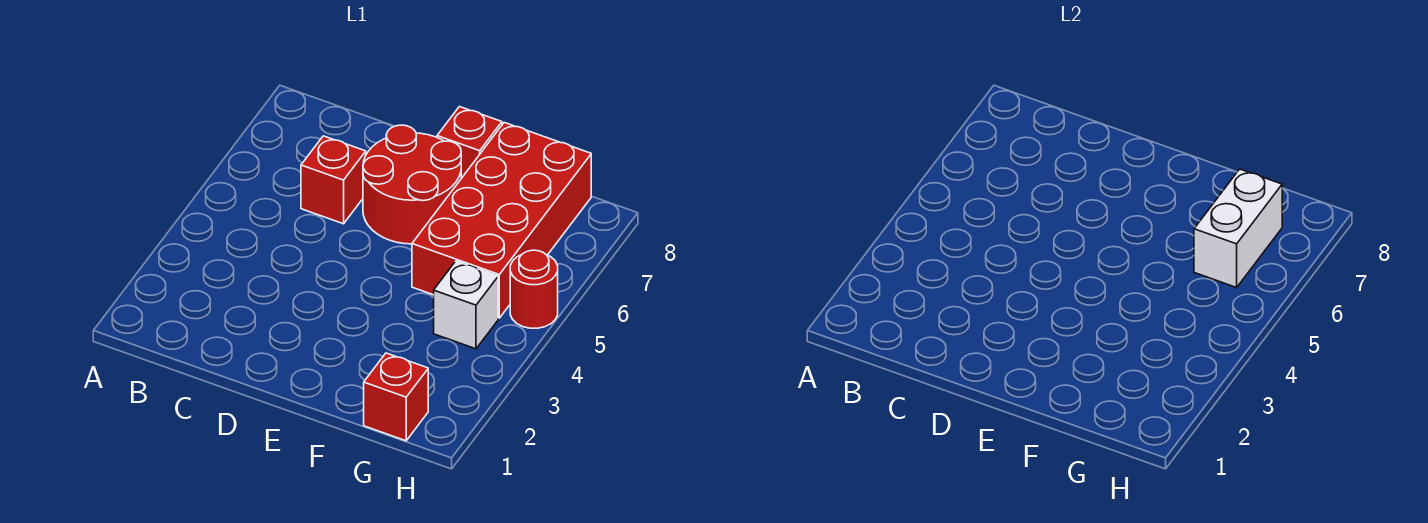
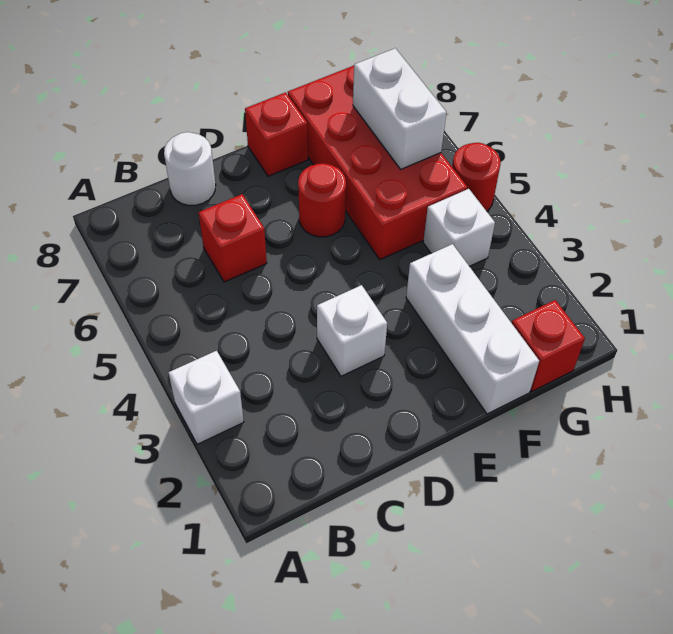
none -> white 1x1 brick [168,351,244,444]
none -> white 1x1 round brick [164,132,216,205]
none -> white 1x1 brick [317,285,387,376]
red 2x2 round brick [363,125,461,244] -> red 1x1 round brick [298,163,346,237]
none -> white 1x3 brick [406,244,539,414]

